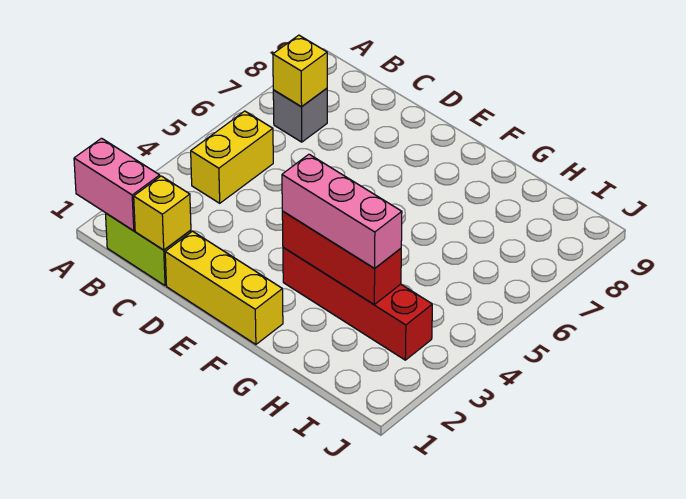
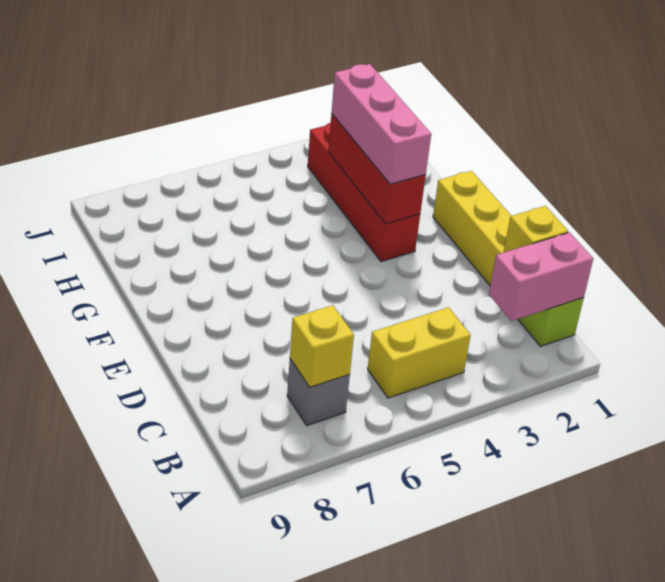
pink 1x2 brick [74,138,160,231] -> pink 1x2 brick turned to [489,232,593,321]

